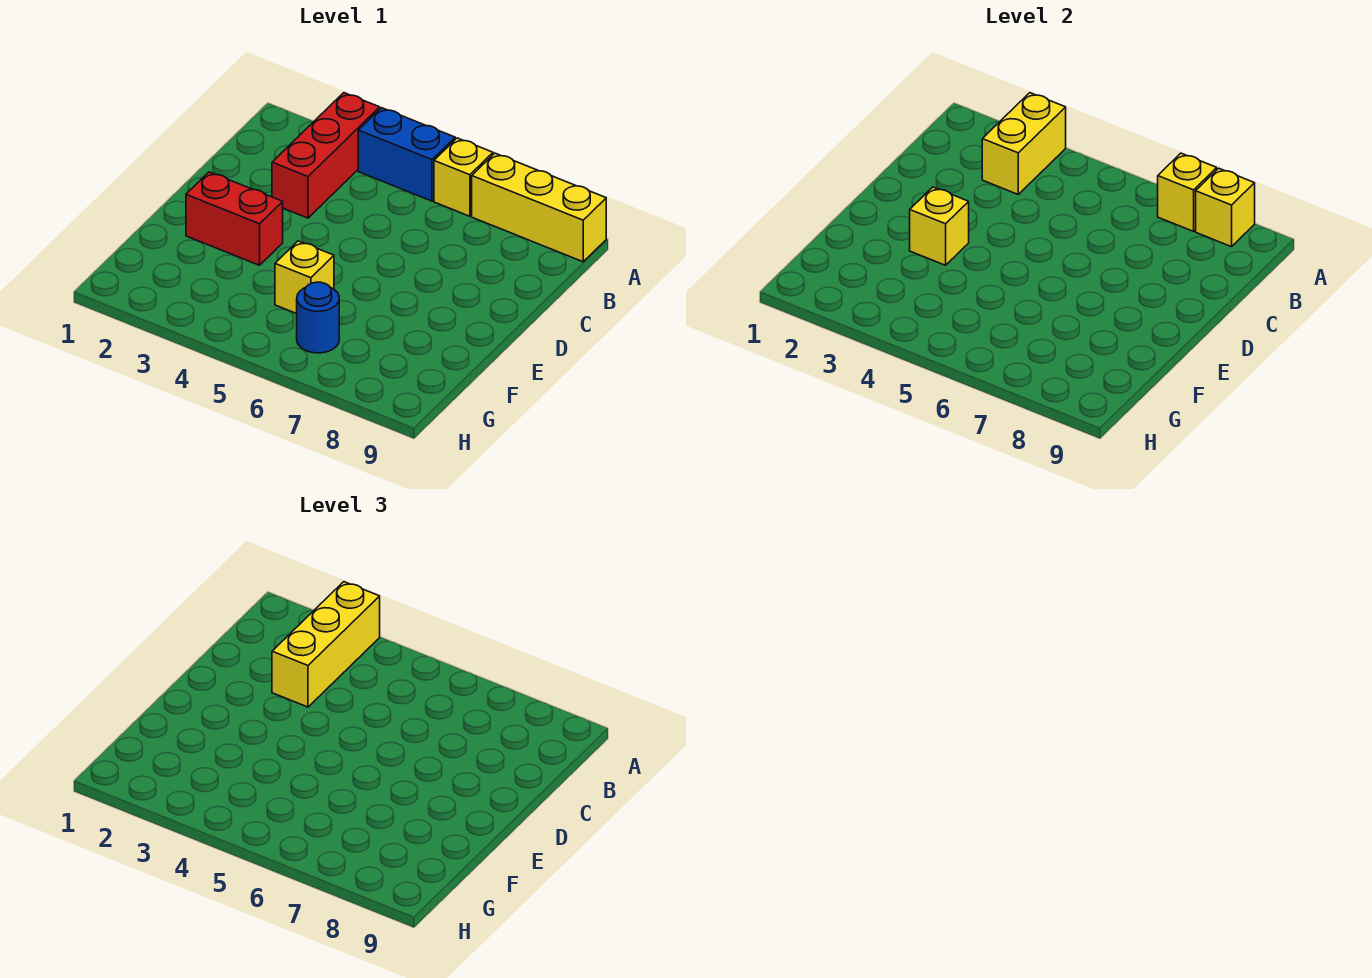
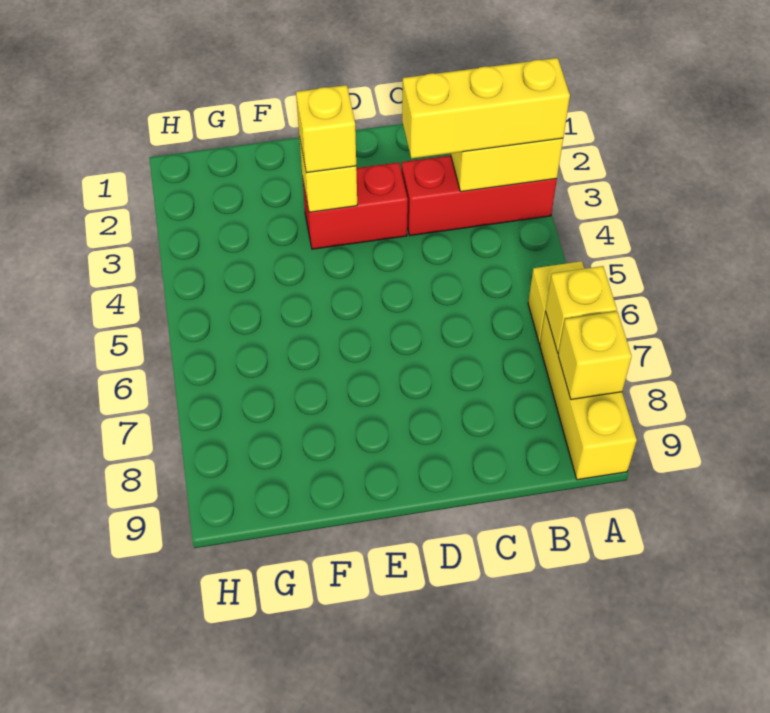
blue 1x2 brick [358,108,455,201] -> none
red 1x2 brick [186,172,283,265] -> red 1x2 brick turned to [302,162,408,249]
yellow 1x1 brick [275,241,334,314] -> yellow 1x1 brick moved to [296,85,356,173]
blue 1x1 round brick [297,282,339,353] -> none

